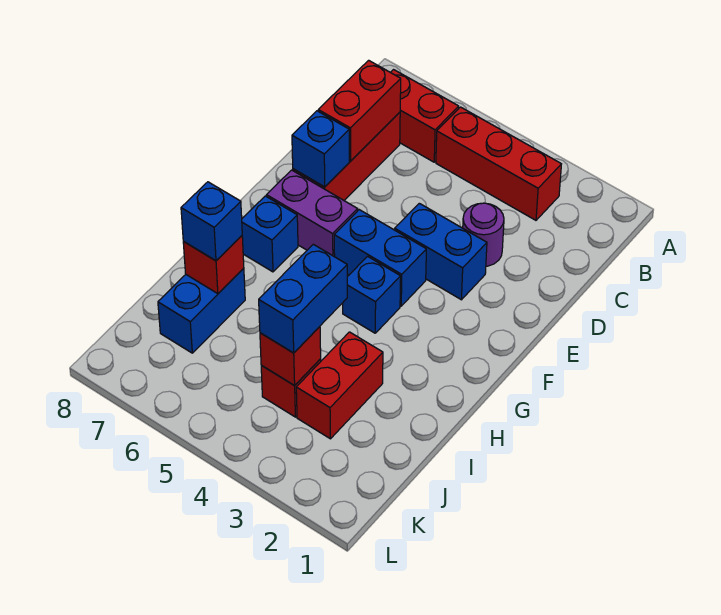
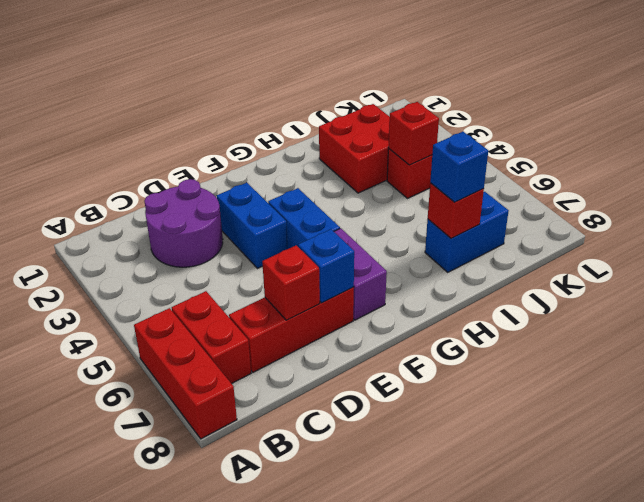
red 1x3 brick [436,107,561,220] -> red 1x3 brick moved to [134,308,237,439]
red 1x2 brick [318,60,401,161] -> red 1x1 brick [262,245,320,320]
purple 1x1 round brick [463,203,504,266] -> purple 2x2 round brick [144,179,223,267]
blue 1x1 brick [343,256,401,333] -> none
blue 1x1 brick [242,196,298,272] -> none
red 1x2 brick [296,332,383,439] -> red 2x2 brick [319,104,390,193]
blue 1x2 brick [259,244,347,353] -> none

